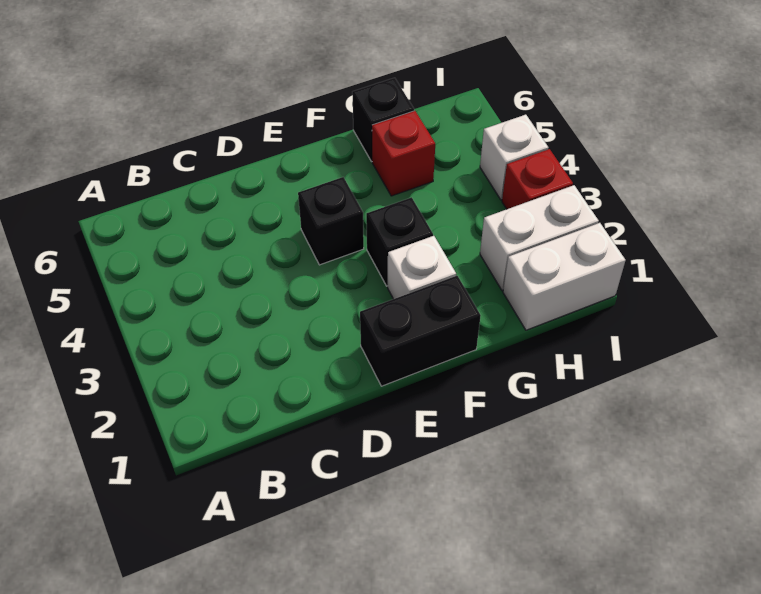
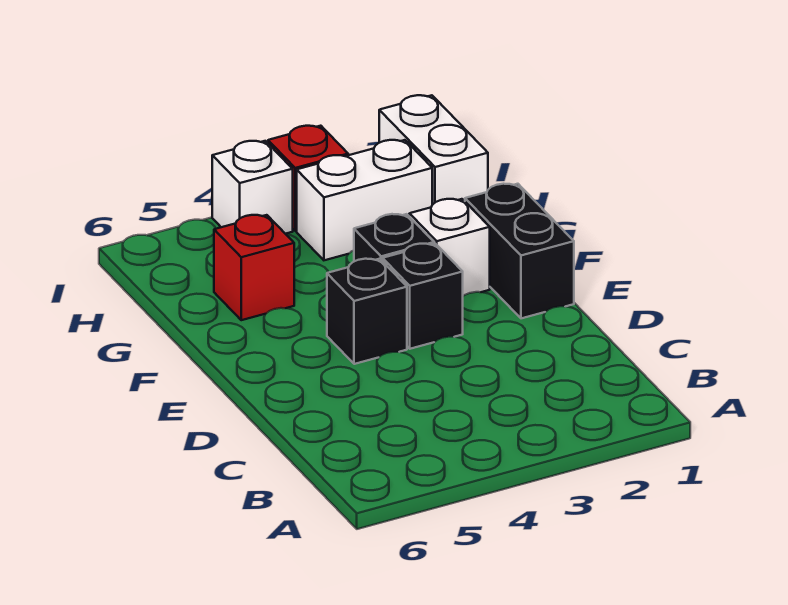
black 1x1 brick [352,78,414,161] -> black 1x1 brick moved to [383,244,463,349]
white 1x2 brick [480,185,599,290] -> white 1x2 brick turned to [297,140,432,260]

